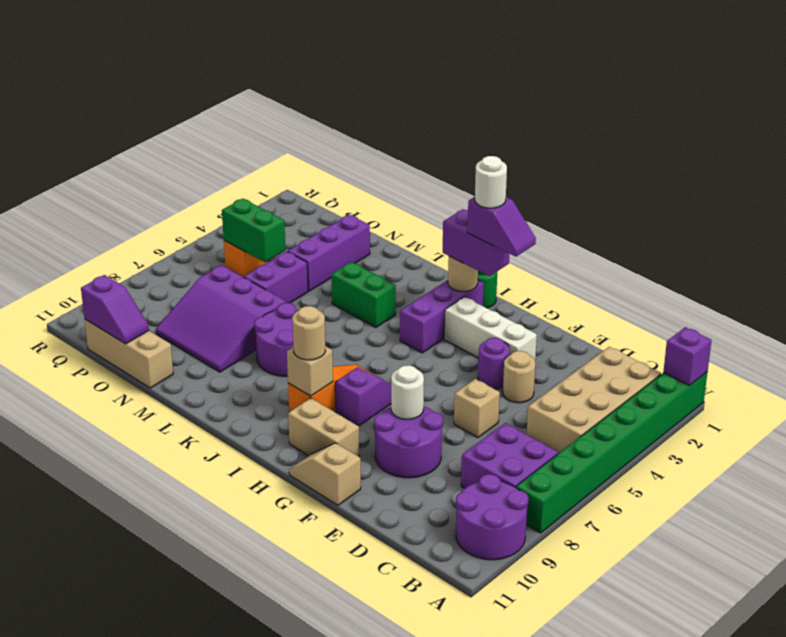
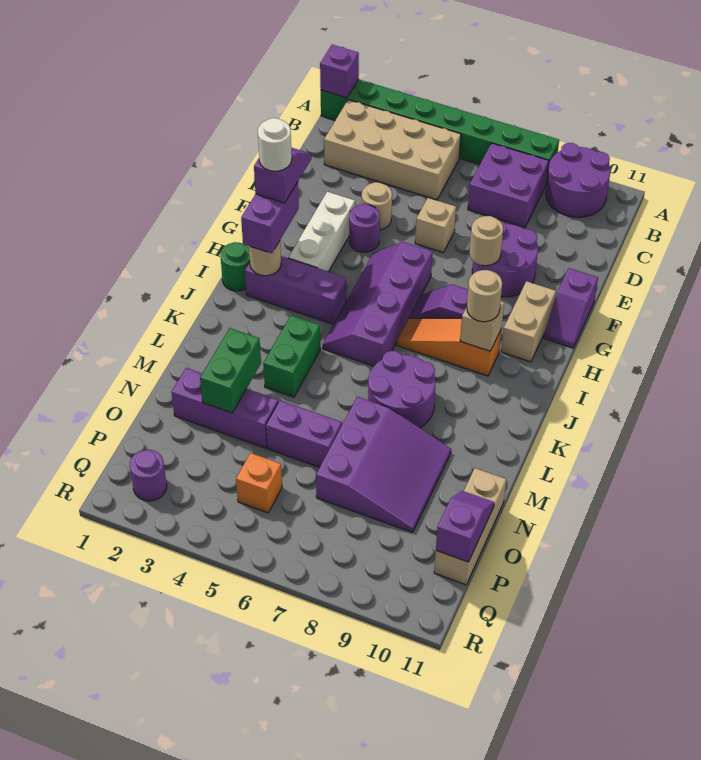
white 1x1 round brick [391,365,424,419] -> tan 1x1 round brick [470,216,503,266]
tan 1x2 slope [289,443,361,505] -> purple 1x2 slope [544,268,598,348]
none -> purple 2x4 slope [323,242,432,366]
green 1x2 brick [222,198,286,262] -> green 1x2 brick moved to [200,328,261,413]
none -> purple 1x1 round brick [130,450,167,501]

